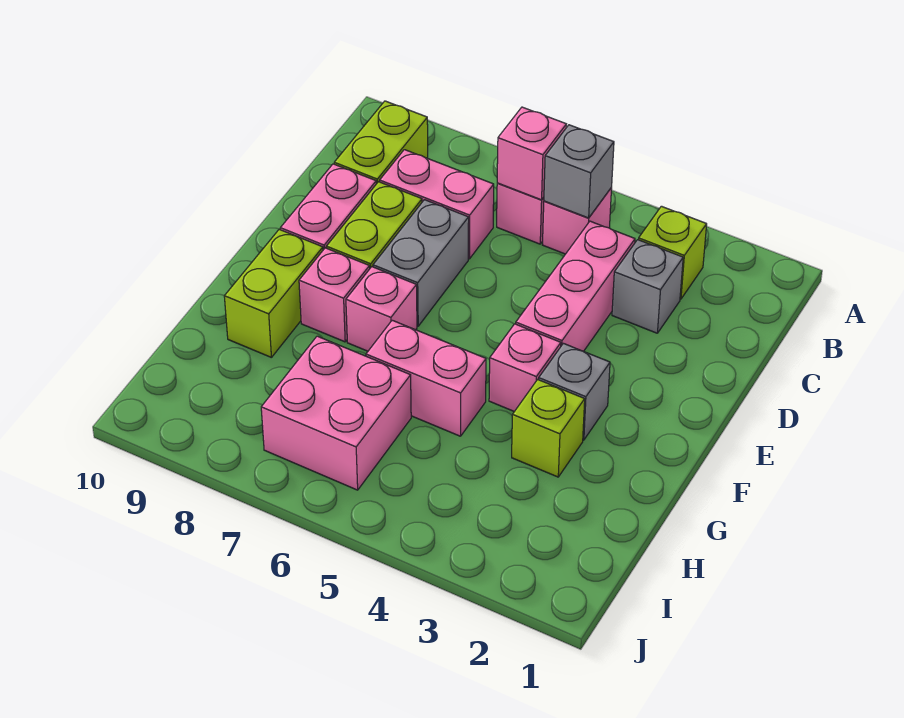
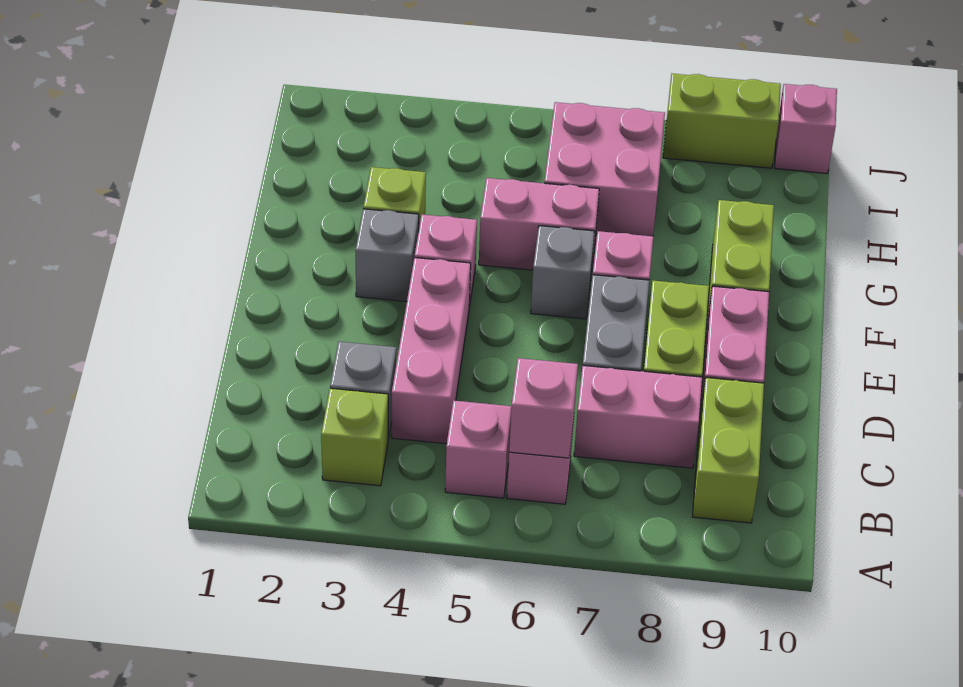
grey 1x1 brick [544,125,614,218] -> grey 1x1 brick moved to [531,226,595,319]
pink 1x1 brick [299,248,370,342] -> pink 1x1 brick moved to [775,84,837,173]
none -> lime 1x2 brick [663,74,781,168]

